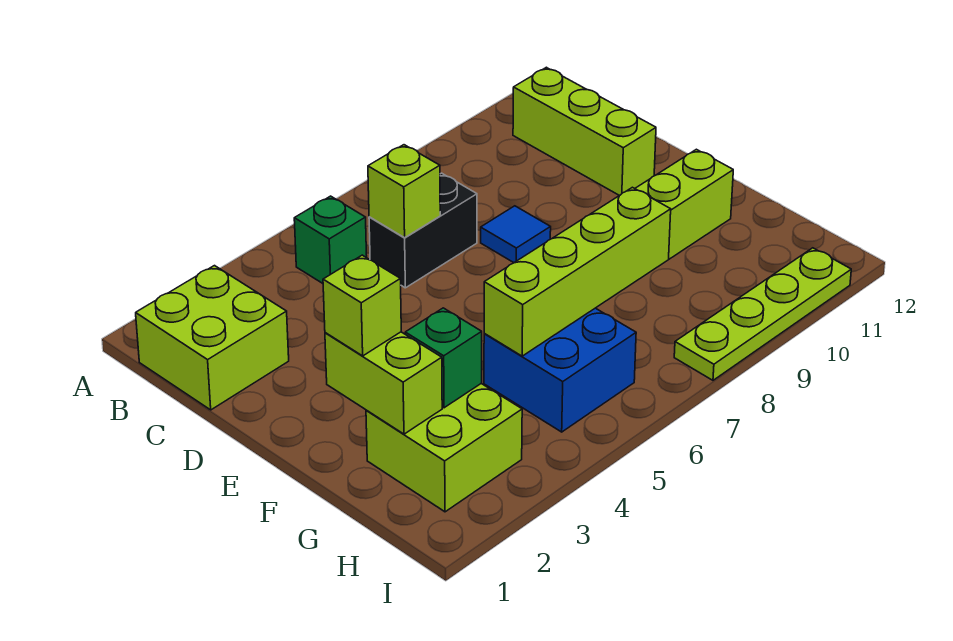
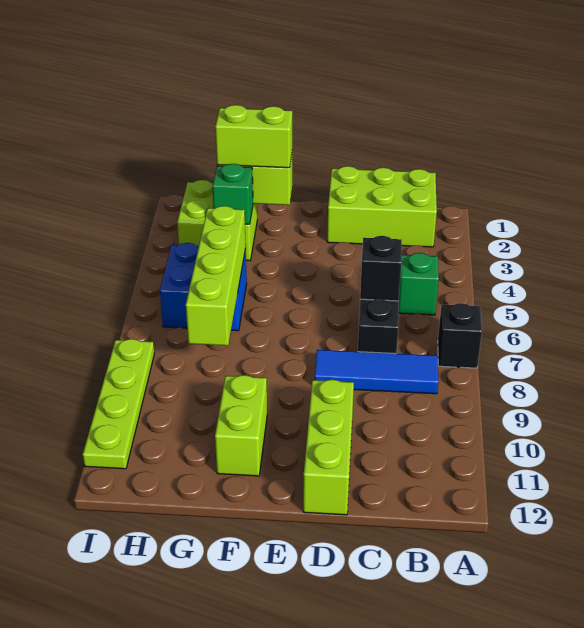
none -> black 1x1 brick [438,303,482,368]
lime 2x2 brick [136,266,289,410] -> lime 2x3 brick [327,166,437,247]
lime 1x3 brick [513,67,656,196] -> lime 1x3 brick turned to [303,380,354,515]
lime 1x1 brick [368,145,440,238] -> black 1x1 brick [360,236,402,301]
blue 1x1 tile [481,206,551,263] -> blue 1x3 tile [315,350,438,394]
lime 1x1 brick [323,255,401,356] -> lime 1x2 brick [215,105,292,168]

